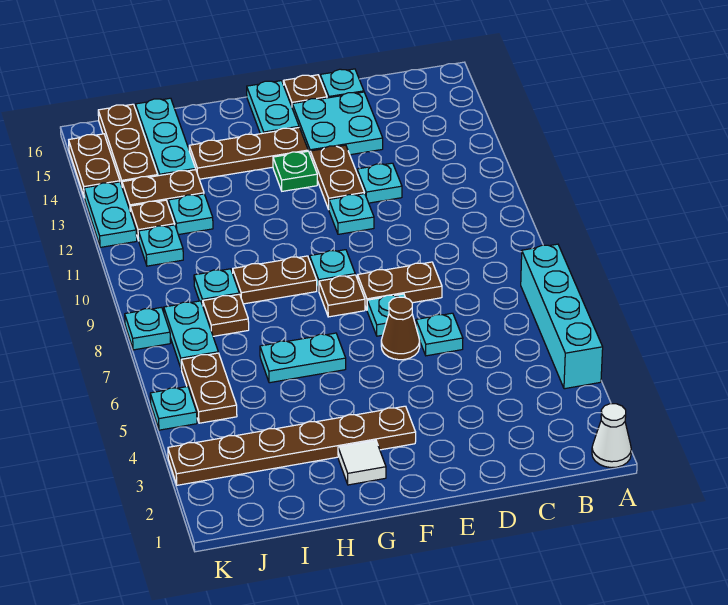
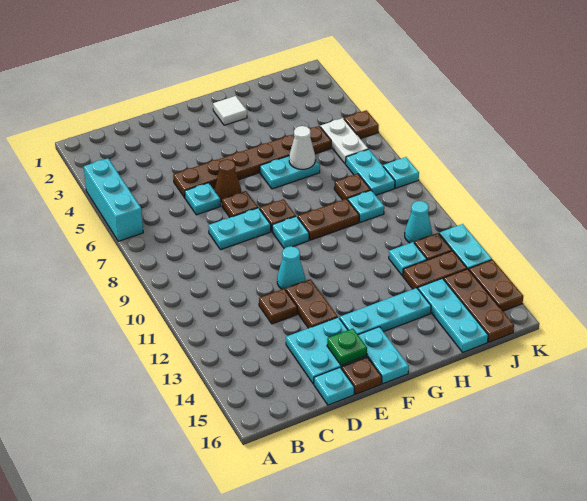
white 1x1 cone [592,404,631,468] -> white 1x1 cone moved to [289,126,315,169]
cyan 1x4 brick [521,244,603,389] -> cyan 1x3 brick [84,158,143,241]
brown 1x2 plate [358,262,442,310] -> cyan 1x2 plate [208,208,271,250]
cyan 1x1 plate [357,163,402,203] -> brown 1x1 plate [259,289,297,324]
cyan 1x1 plate [367,294,405,336] -> brown 1x1 plate [222,191,258,217]
cyan 1x1 plate [329,194,374,234] -> cyan 1x1 cone [277,246,305,290]
brown 1x6 plate [168,406,416,485] -> brown 1x6 plate moved to [173,126,331,198]
green 1x1 plate [273,151,317,191] -> green 1x1 plate moved to [327,329,367,365]
brown 1x3 plate [189,128,308,179] -> cyan 1x3 plate [340,288,431,335]
brown 1x2 plate [181,353,237,423] -> white 1x2 plate [320,118,368,164]
cyan 1x1 plate [138,225,183,266] -> cyan 1x1 cone [405,201,432,243]
cyan 1x1 plate [150,387,197,430] -> brown 1x1 plate [344,110,379,139]

